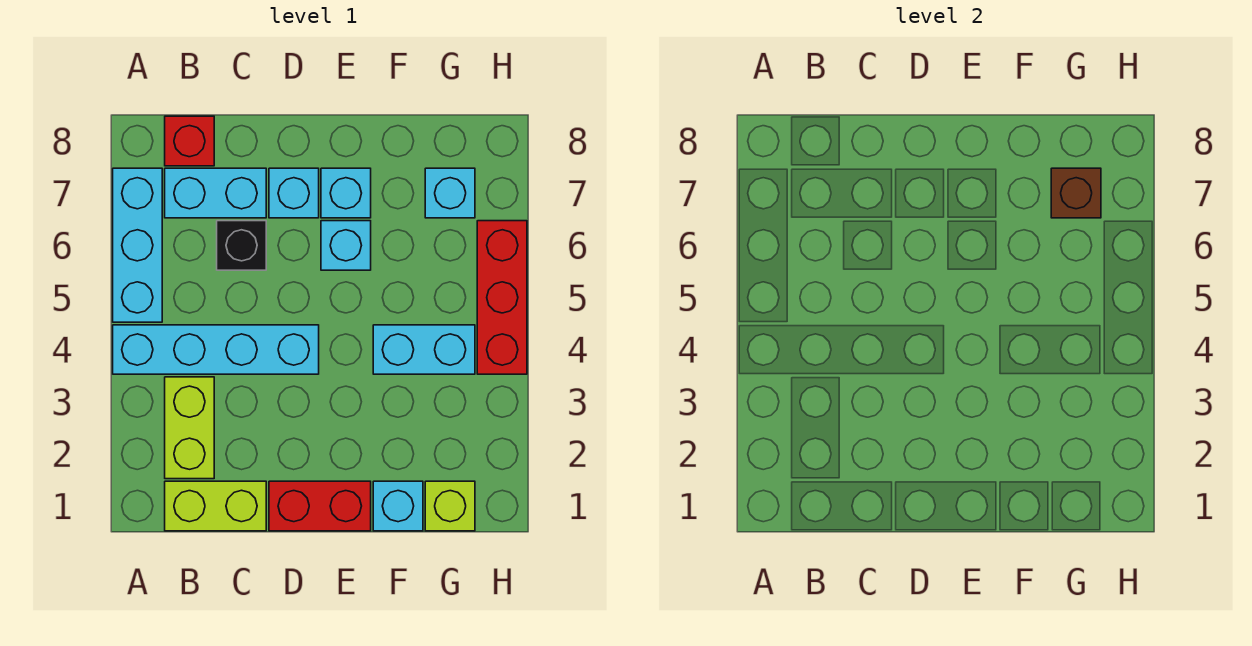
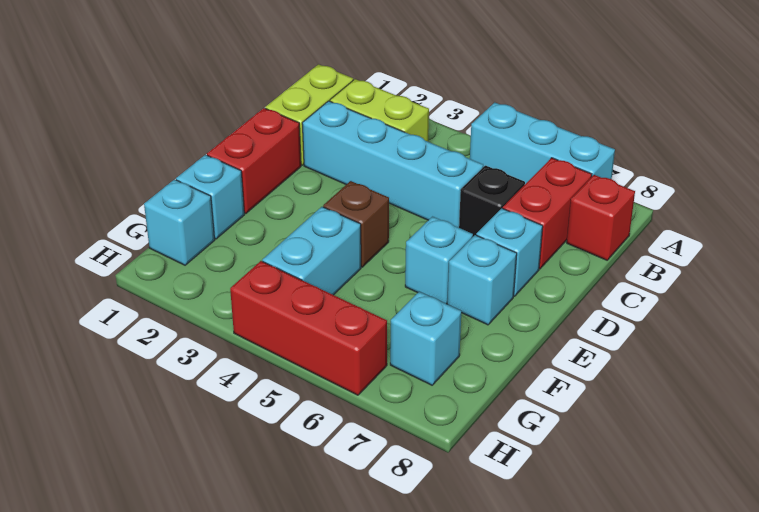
cyan 1x4 brick [113,325,319,374] -> cyan 1x4 brick turned to [302,101,483,228]
cyan 1x2 brick [165,168,266,218] -> red 1x2 brick [503,158,592,269]
lime 1x1 brick [425,481,475,531] -> cyan 1x1 brick [144,179,215,265]
brown 1x1 brick [1051,168,1101,218] -> brown 1x1 brick moved to [323,181,389,267]

